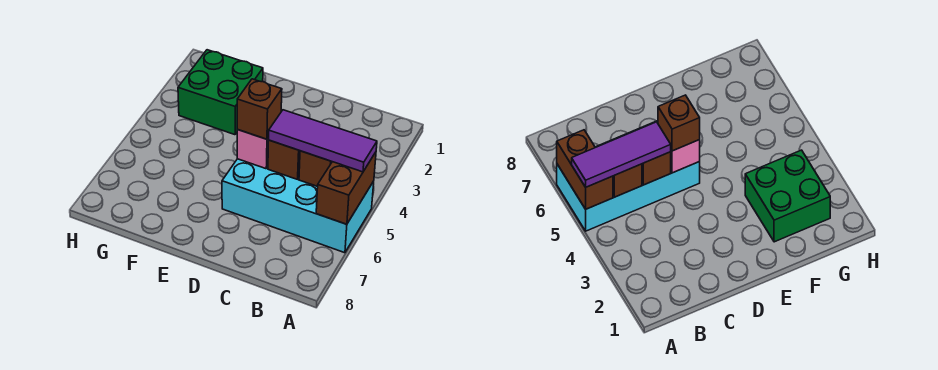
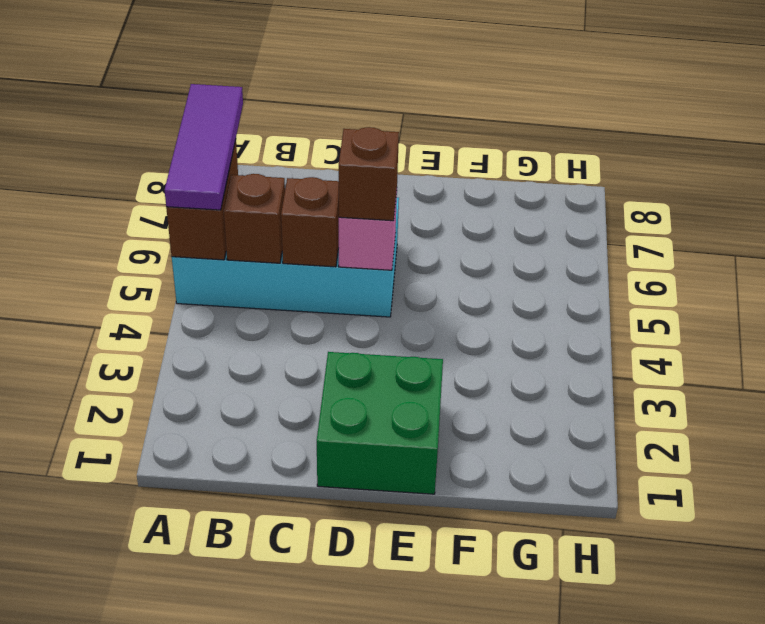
purple 1x3 tile [268,110,377,172] -> purple 1x3 tile turned to [165,84,243,210]
green 2x2 brick [178,50,263,135] -> green 2x2 brick moved to [317,352,443,494]

